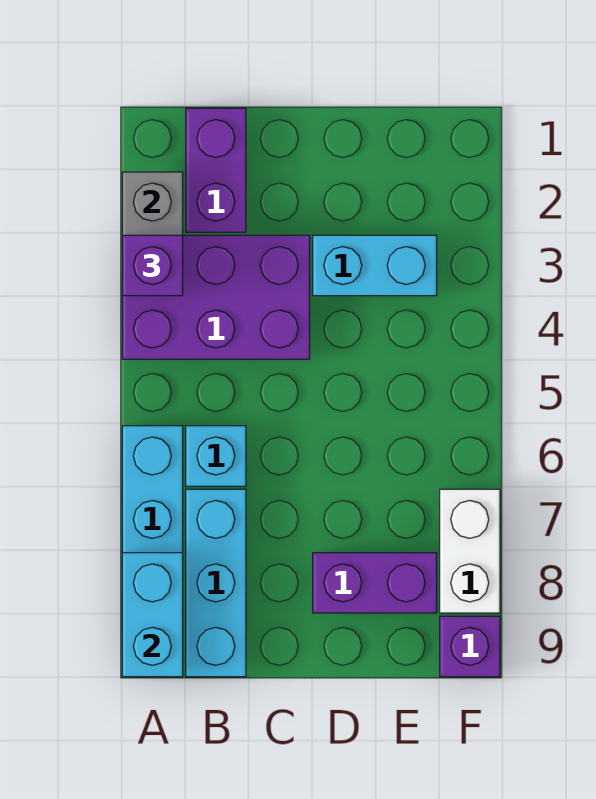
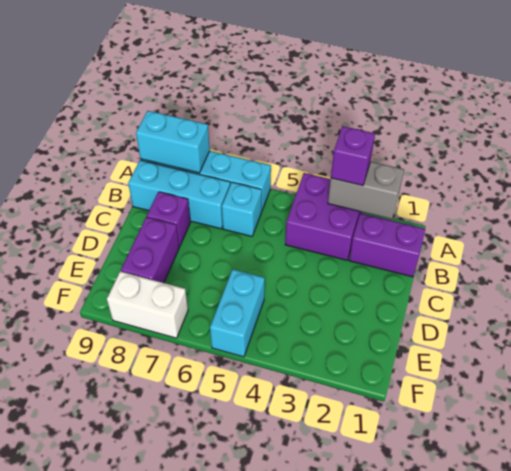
purple 2x3 brick [122,235,310,359] -> purple 2x2 brick [285,173,362,260]
cyan 1x2 brick [313,235,437,296] -> cyan 1x2 brick moved to [210,269,265,357]
purple 1x1 brick [440,616,500,677] -> purple 1x1 brick moved to [147,192,191,246]

